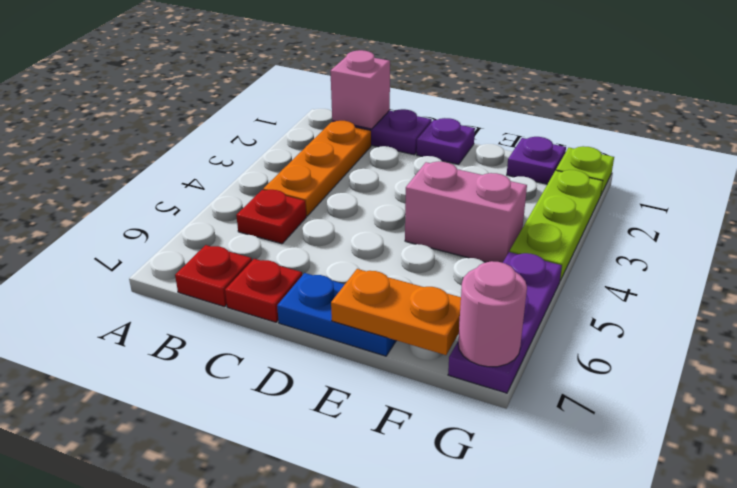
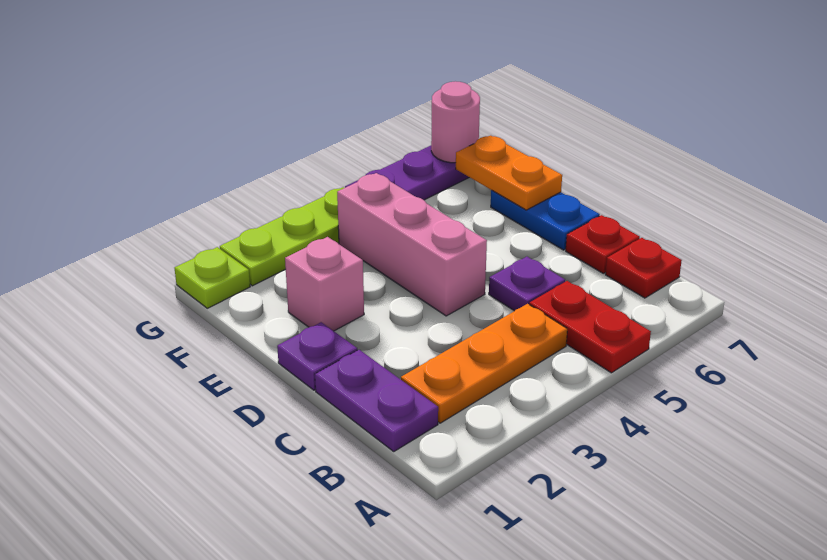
pink 1x1 brick [330,50,390,129] -> pink 1x1 brick moved to [285,237,364,331]
red 1x1 plate [236,190,306,244] -> red 1x2 plate [529,281,651,373]
pink 1x2 brick [405,161,527,263] -> pink 1x3 brick [337,173,487,316]
purple 1x1 plate [507,137,566,184] -> purple 1x1 plate moved to [489,257,565,311]

